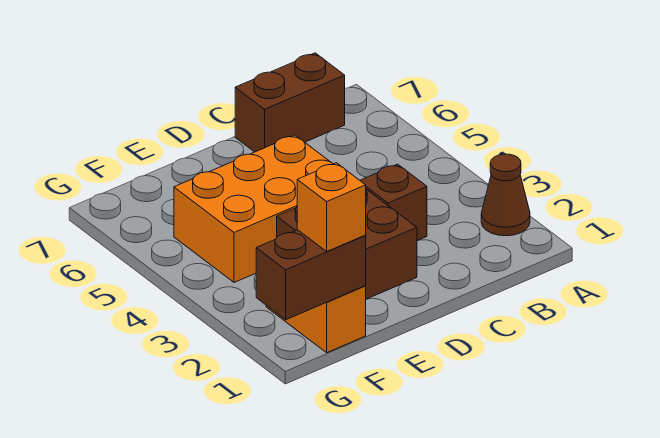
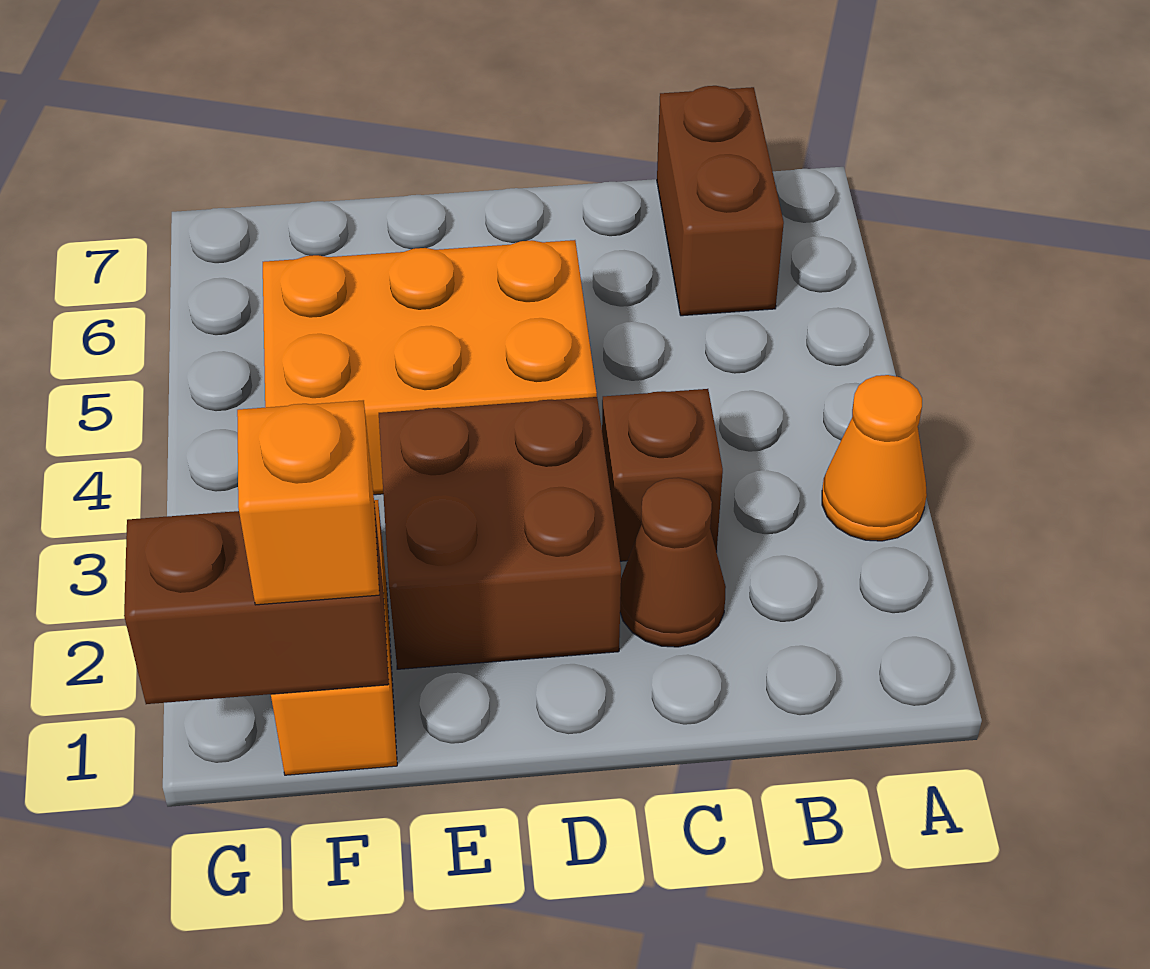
brown 1x1 cone [481,154,530,236] -> brown 1x1 cone moved to [620,478,726,647]
none -> orange 1x1 cone [822,375,927,541]
brown 1x2 brick [235,53,345,152] -> brown 1x2 brick turned to [657,86,784,316]

